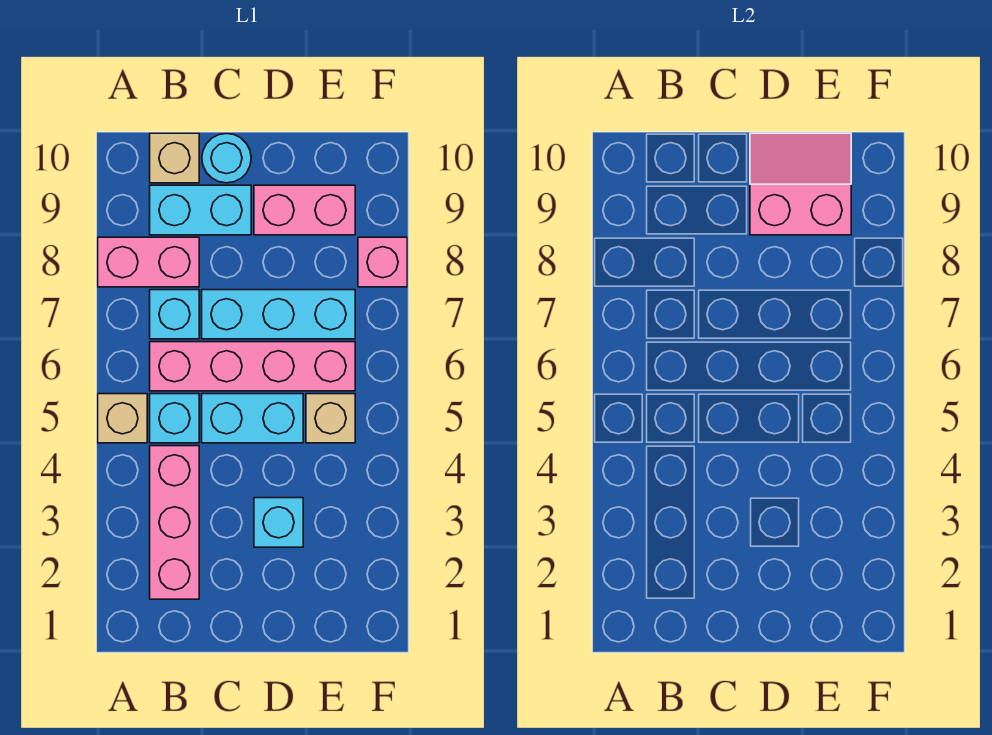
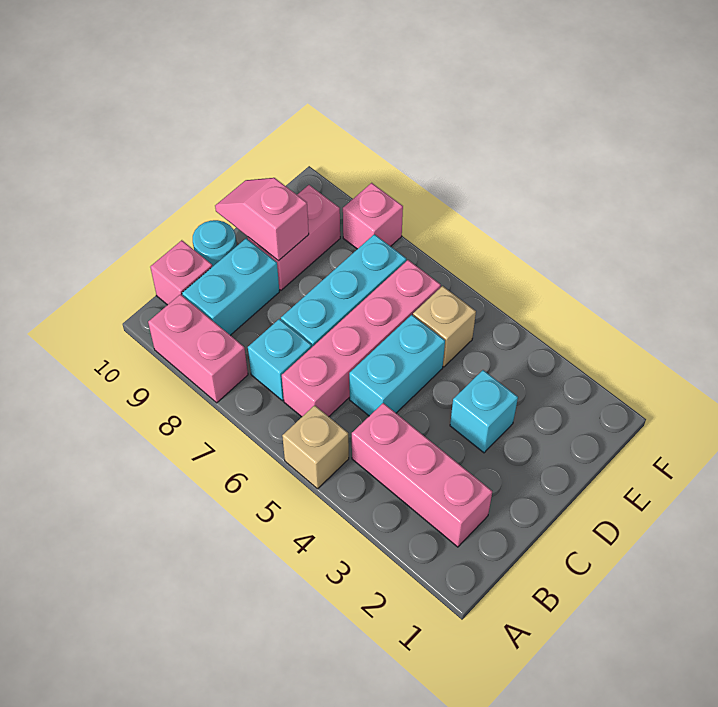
pink 1x2 brick [98,237,199,287] -> pink 1x2 brick turned to [148,294,248,403]
cyan 1x1 brick [150,394,199,443] -> none
tan 1x1 brick [150,133,199,183] -> pink 1x1 brick [150,240,212,305]
pink 2x2 slope [750,133,851,235] -> pink 1x2 slope [215,178,309,261]

